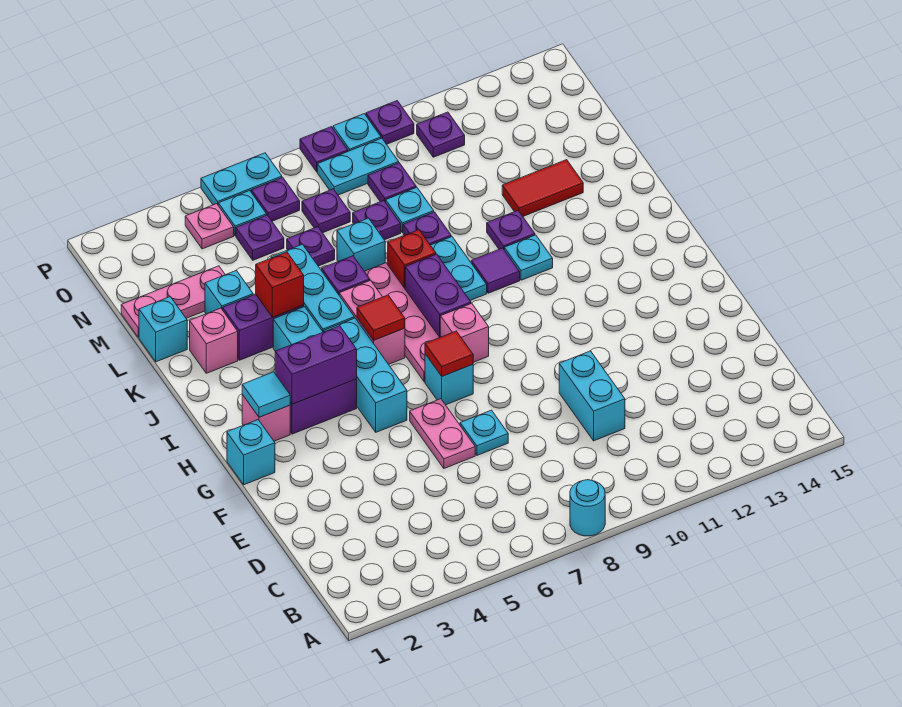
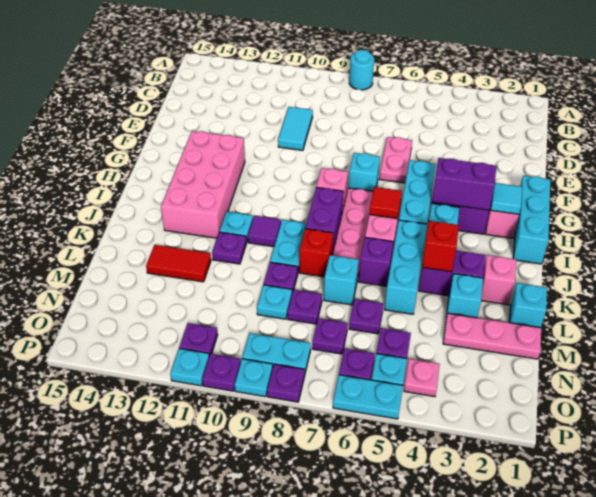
cyan 1x2 brick [559,351,625,441] -> cyan 1x2 tile [278,107,313,150]
cyan 1x1 plate [460,410,508,455] -> cyan 1x1 plate moved to [170,348,209,386]
cyan 1x1 brick [227,420,275,485] -> cyan 1x3 brick [513,176,550,264]
red 1x1 tile [425,331,473,376] -> none
none -> pink 2x4 brick [161,131,245,238]
purple 1x1 plate [368,163,416,202] -> none

